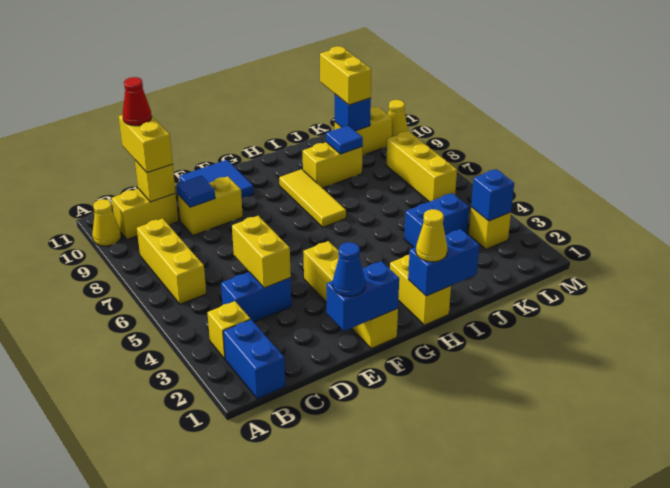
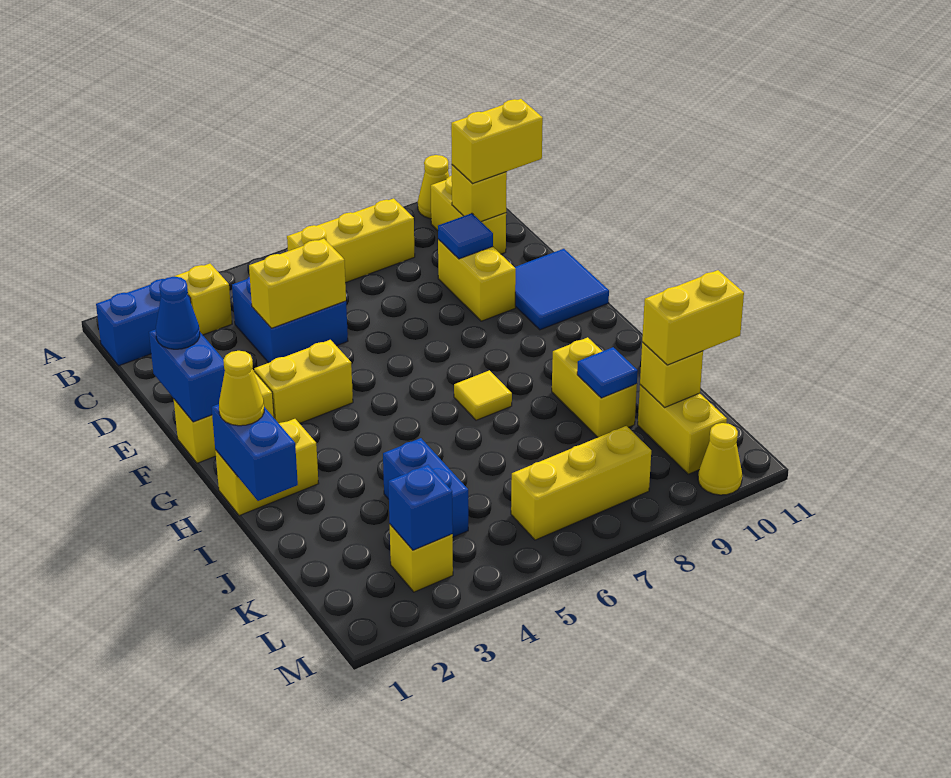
blue 1x2 brick [221,272,291,322] -> blue 2x2 brick [232,277,348,363]
red 1x1 cone [123,77,151,126] -> none
yellow 1x3 tile [279,169,346,227] -> yellow 1x1 tile [454,370,512,420]
blue 1x1 brick [335,94,371,131] -> yellow 1x1 brick [640,342,703,408]

